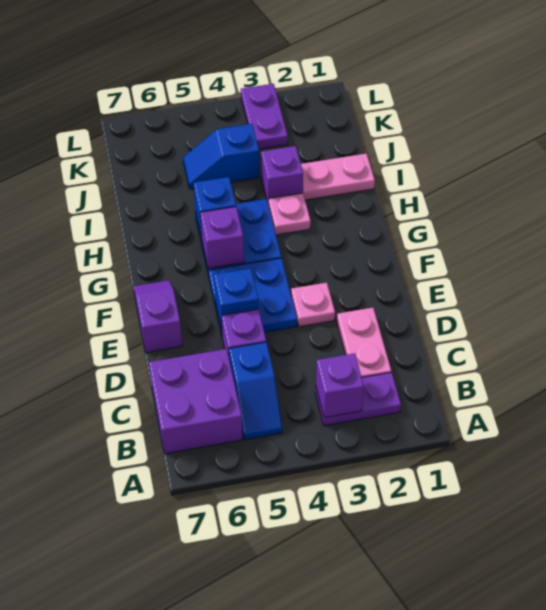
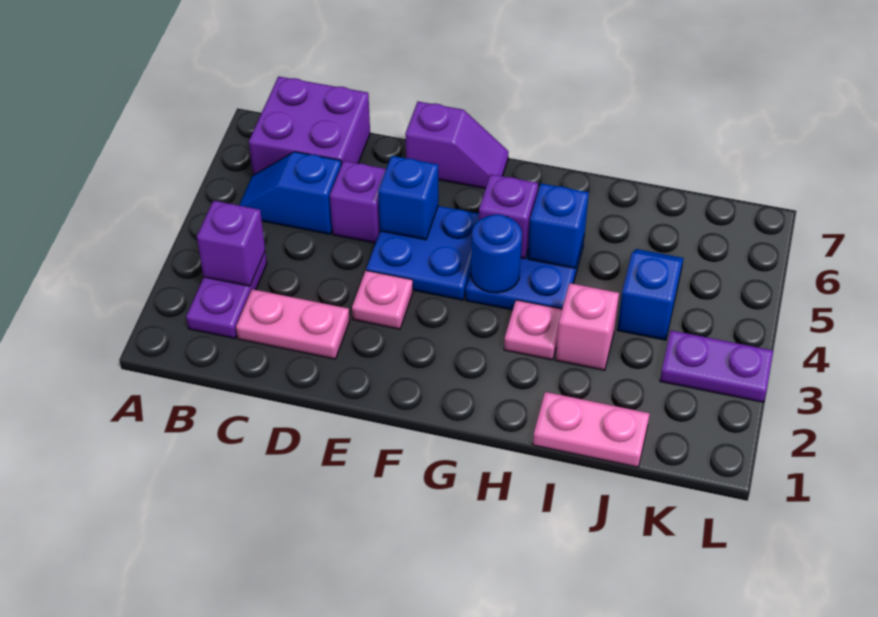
none -> blue 1x1 round brick [471,214,522,293]
pink 1x2 plate [301,153,375,200] -> pink 1x2 plate turned to [533,392,650,467]
purple 1x1 brick [261,146,303,205] -> pink 1x1 brick [556,283,619,370]

